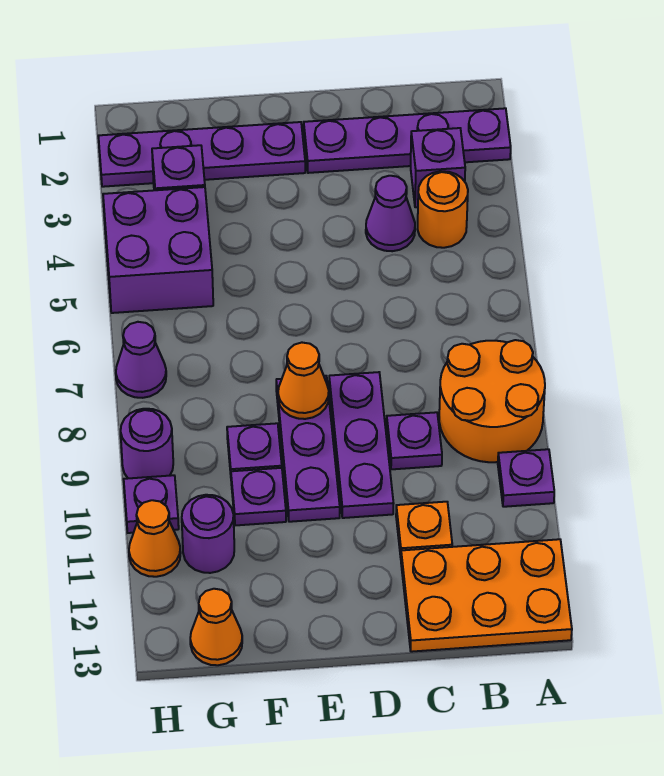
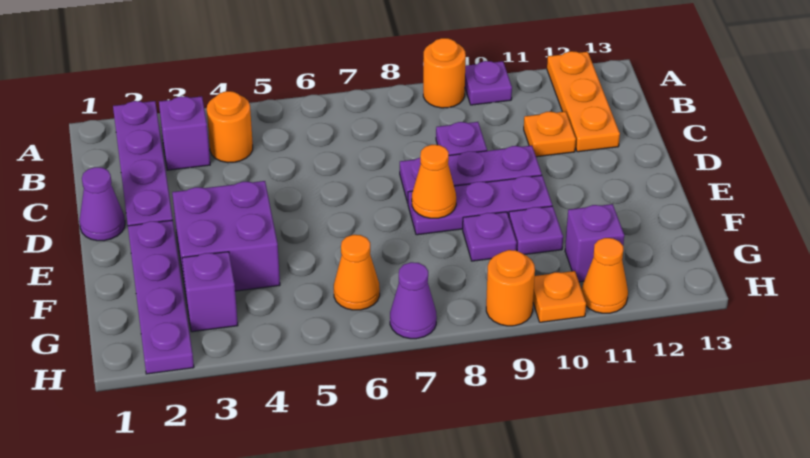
orange 2x2 round brick [439,340,545,462] -> orange 1x1 round brick [423,38,466,108]
orange 2x3 plate [401,539,572,652] -> orange 1x3 plate [547,51,620,152]
purple 1x1 cone [366,176,415,251] -> purple 1x1 cone moved to [79,167,125,241]
purple 2x2 brick [103,187,213,313] -> purple 2x2 brick moved to [172,181,280,294]
purple 1x1 round brick [182,495,234,573] -> purple 1x1 brick [565,204,624,282]
orange 1x1 cone [190,589,242,665] -> orange 1x1 cone moved to [334,235,380,310]
purple 1x1 round brick [121,409,173,478] -> orange 1x1 round brick [486,250,535,326]
purple 1x1 plate [124,475,179,533] -> orange 1x1 plate [533,271,586,322]

